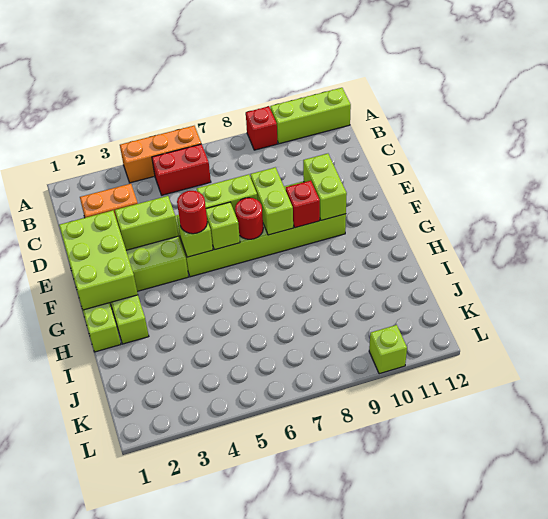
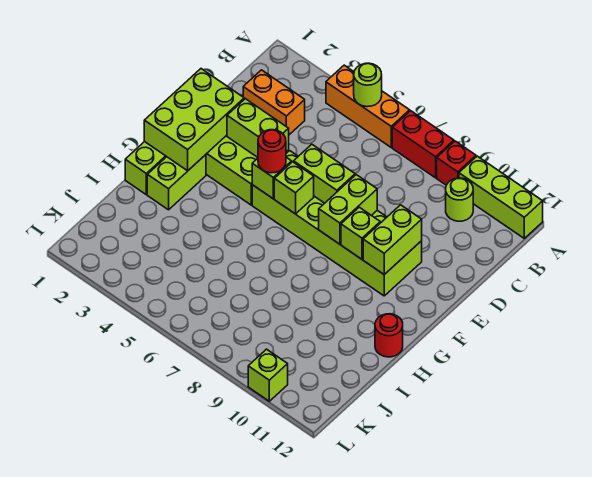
none -> lime 1x1 round brick [354,63,382,107]
red 1x2 brick [152,144,211,195] -> red 1x2 brick moved to [392,111,454,178]
none -> lime 1x1 round brick [446,178,473,221]
red 1x1 round brick [235,198,263,239] -> red 1x1 round brick moved to [375,314,403,357]
red 1x1 brick [286,181,320,228] -> lime 1x1 brick [341,207,380,259]

